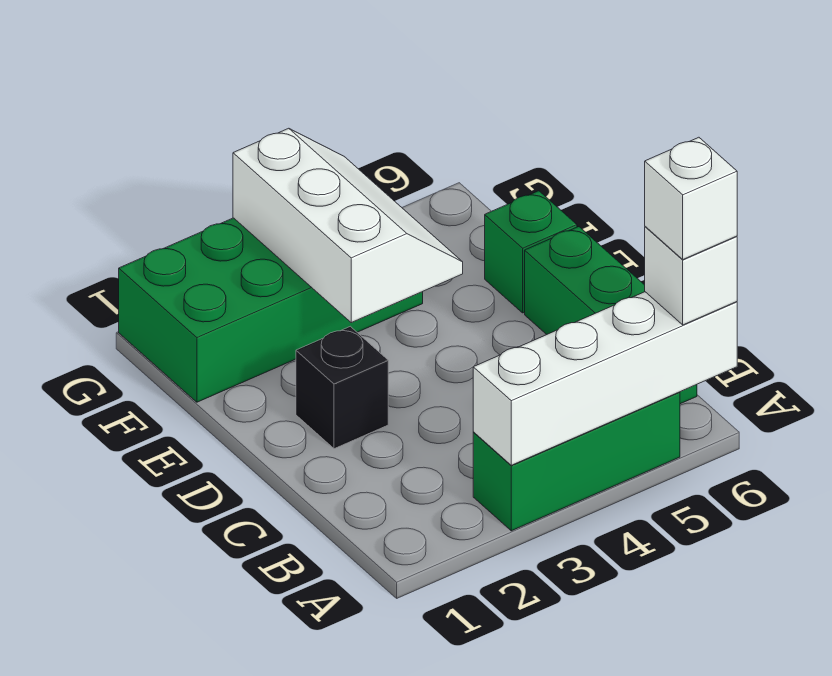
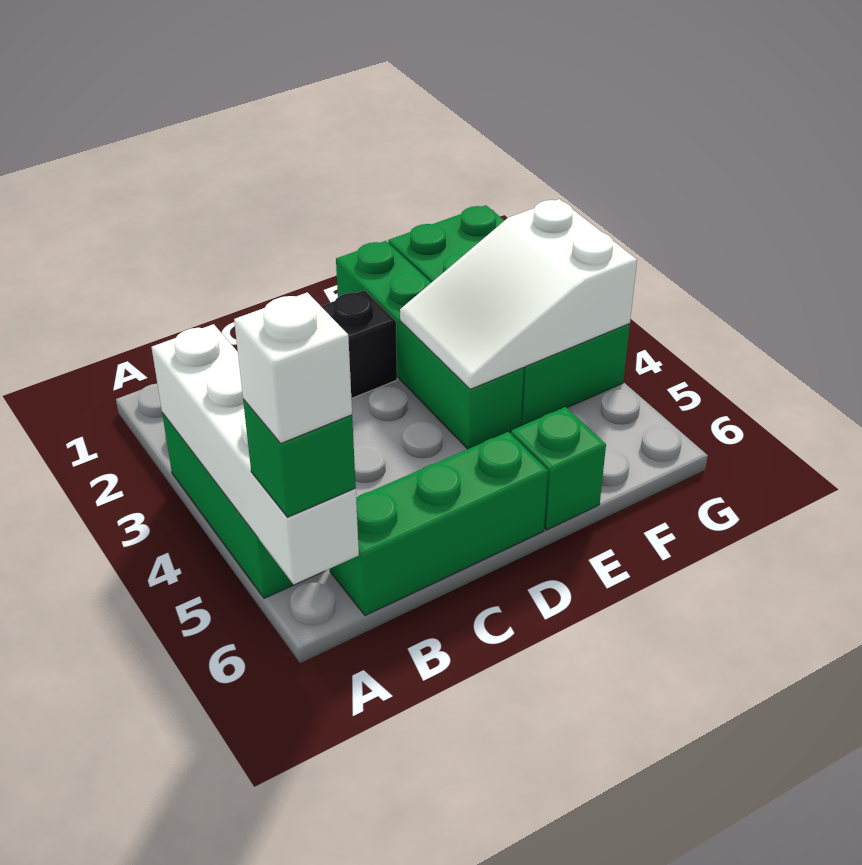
white 1x1 brick [645,227,737,325] -> green 1x1 brick [243,399,356,517]
none -> green 1x4 brick [336,241,524,449]
white 2x3 slope [233,128,463,323] -> white 2x3 slope turned to [400,199,637,389]

